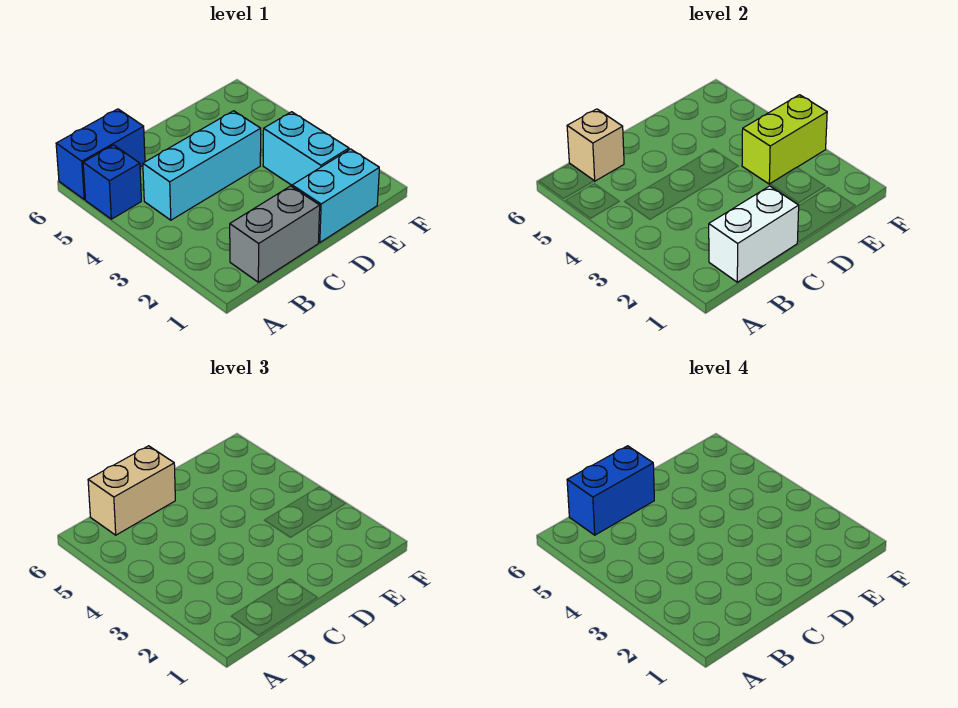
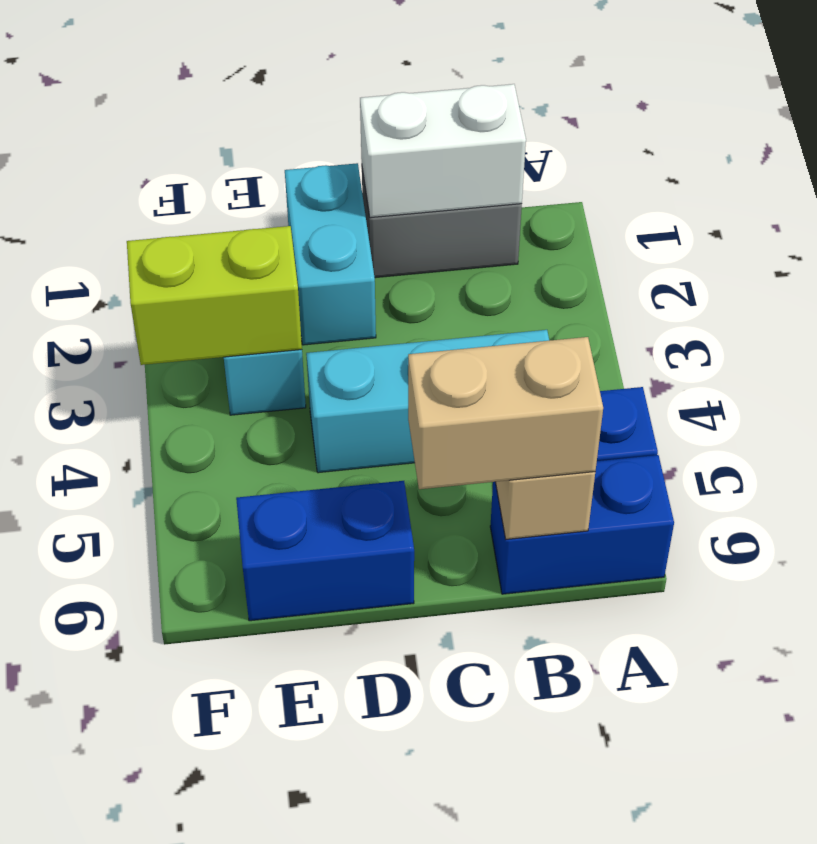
blue 1x2 brick [567,446,654,535] -> blue 1x2 brick moved to [236,481,414,621]
cyan 1x2 brick [292,149,379,243] -> cyan 1x2 brick turned to [285,163,376,345]

